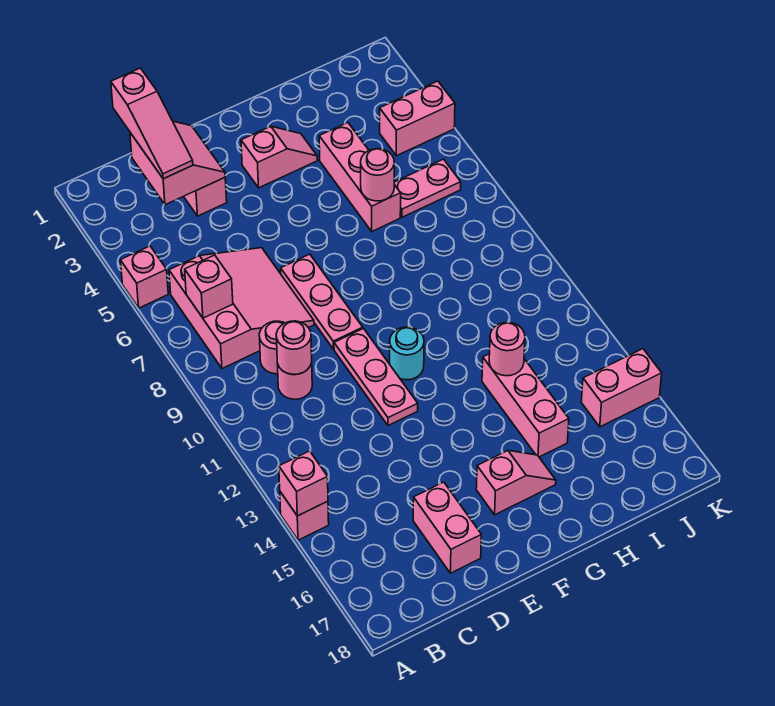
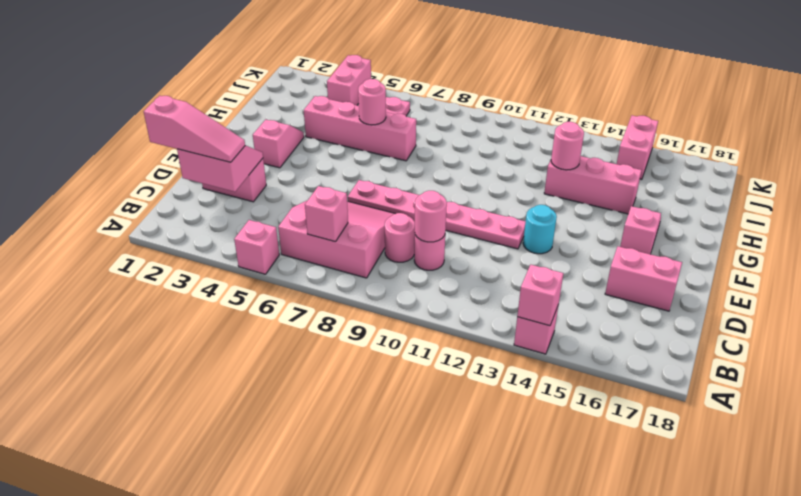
cyan 1x1 round brick [390,327,424,380] -> cyan 1x1 round brick moved to [523,205,557,254]
pink 1x3 brick [319,123,401,231] -> pink 1x4 brick [304,96,416,161]

